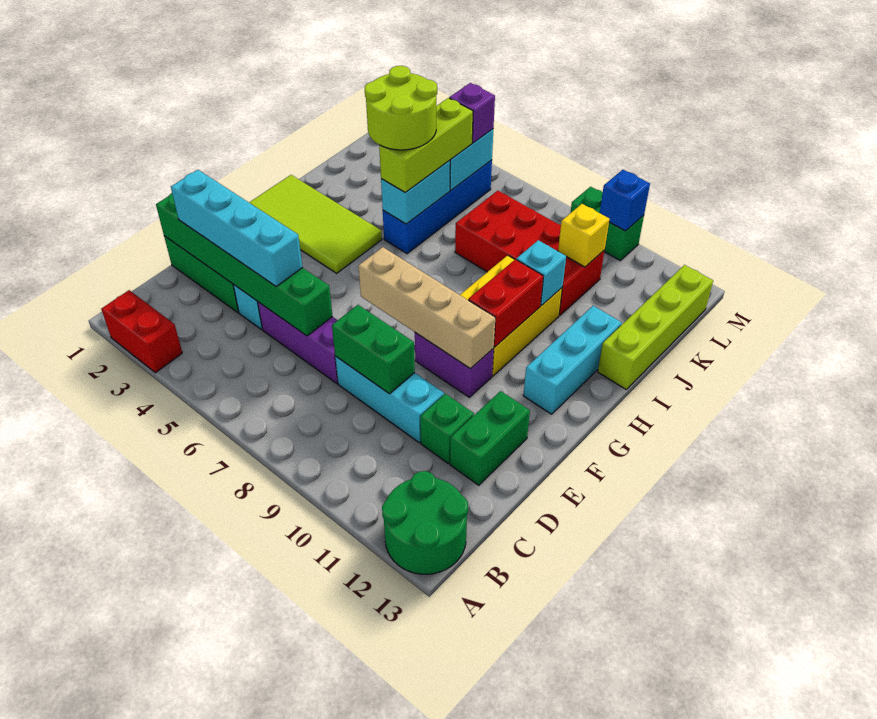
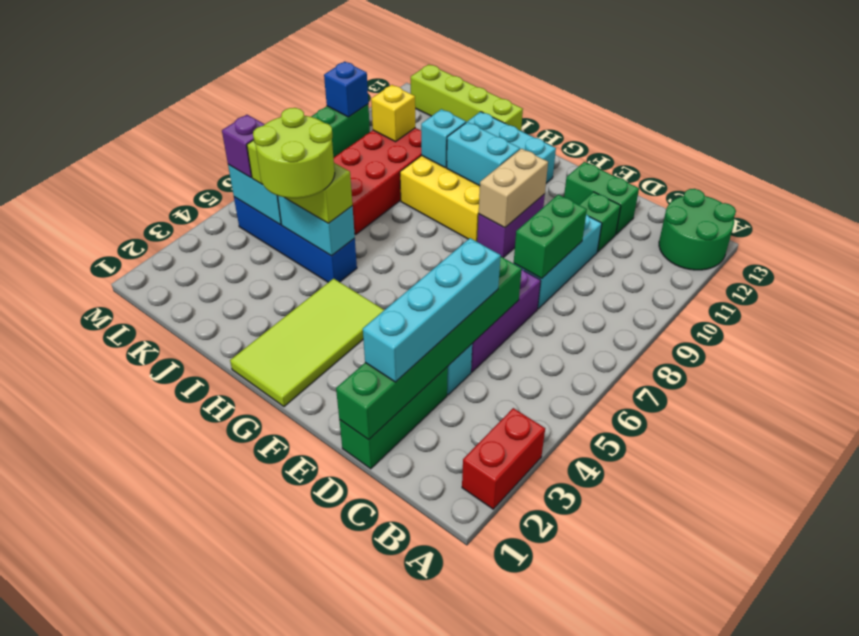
tan 1x4 brick [358,247,495,369] -> tan 1x2 brick [479,149,548,228]
red 1x2 brick [468,259,543,347] -> cyan 1x2 brick [447,122,520,186]

